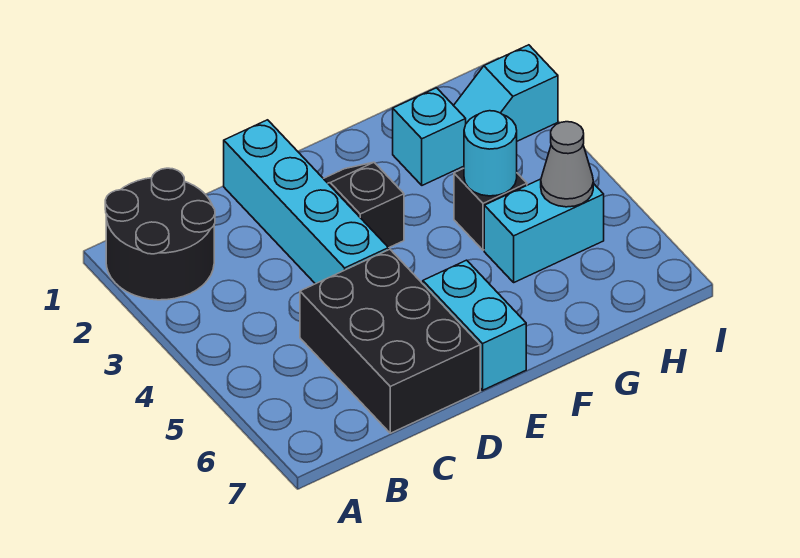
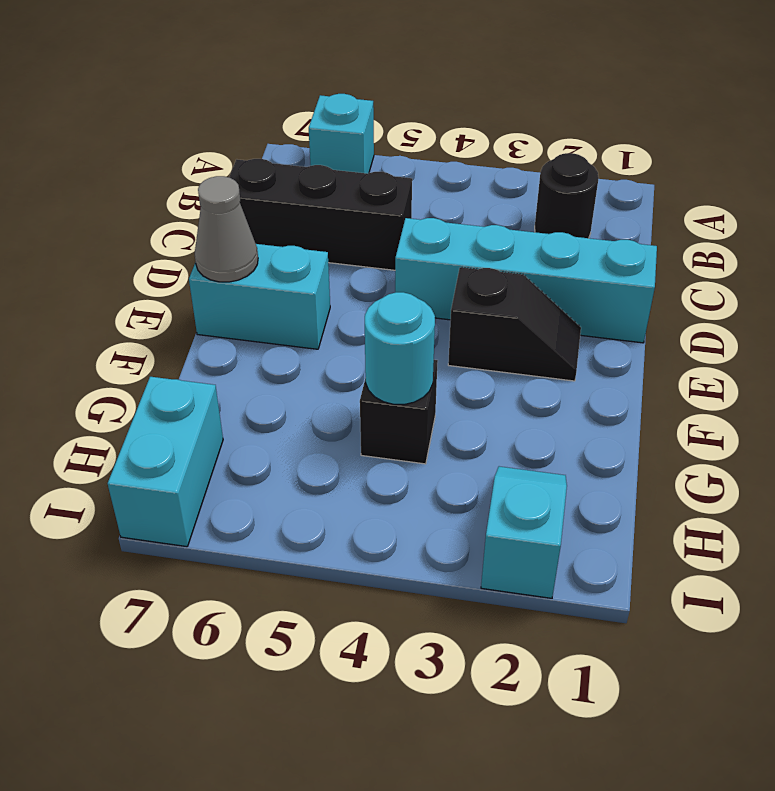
black 2x2 round brick [105,168,215,300] -> black 1x1 round brick [535,153,599,238]
black 2x3 brick [300,249,480,433] -> black 1x3 brick [229,159,412,270]
cyan 1x1 brick [393,88,466,185] -> cyan 1x1 brick moved to [309,94,374,174]
cyan 1x2 brick [484,179,604,282] -> cyan 1x2 brick moved to [108,377,223,547]
grey 1x1 cone [541,122,593,207] -> grey 1x1 cone moved to [195,176,258,282]

